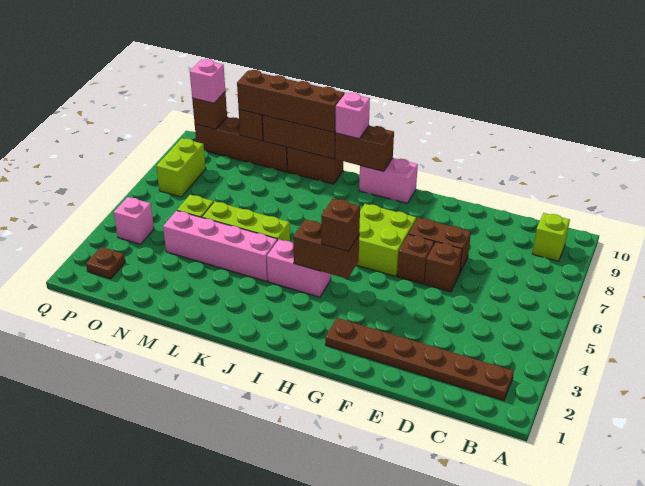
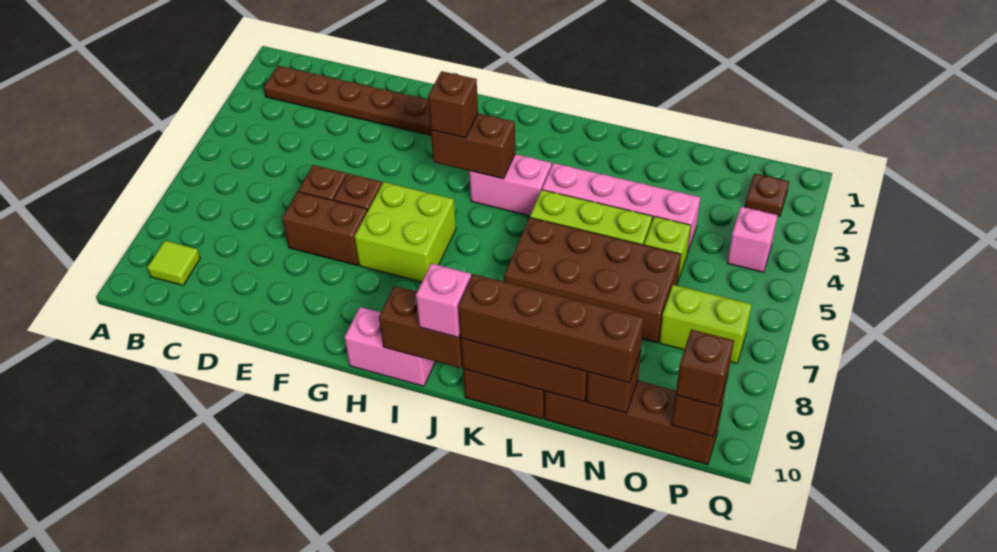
lime 1x1 brick [532,213,570,261] -> lime 1x1 tile [147,241,200,285]
none -> brown 2x4 brick [505,217,681,343]
lime 1x2 brick [156,138,206,197] -> lime 1x2 brick turned to [659,285,752,363]
pink 1x1 brick [190,59,225,103] -> brown 1x1 brick [676,329,734,406]

